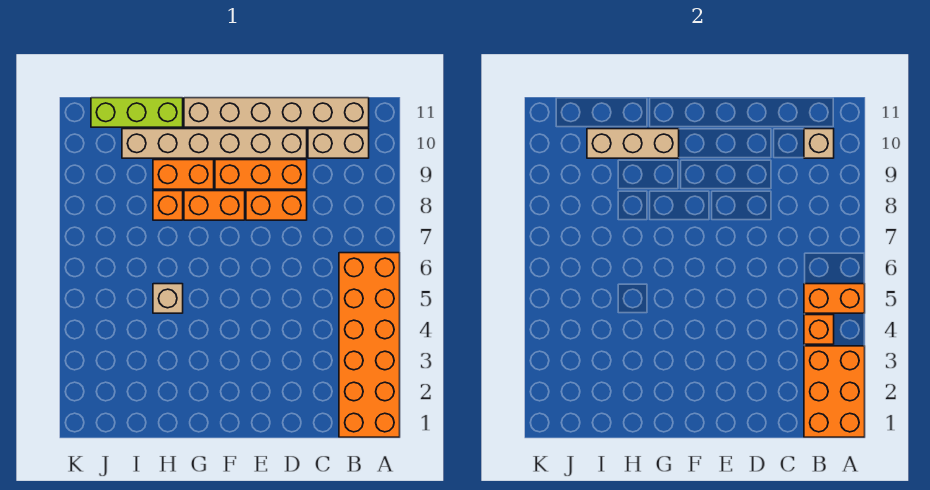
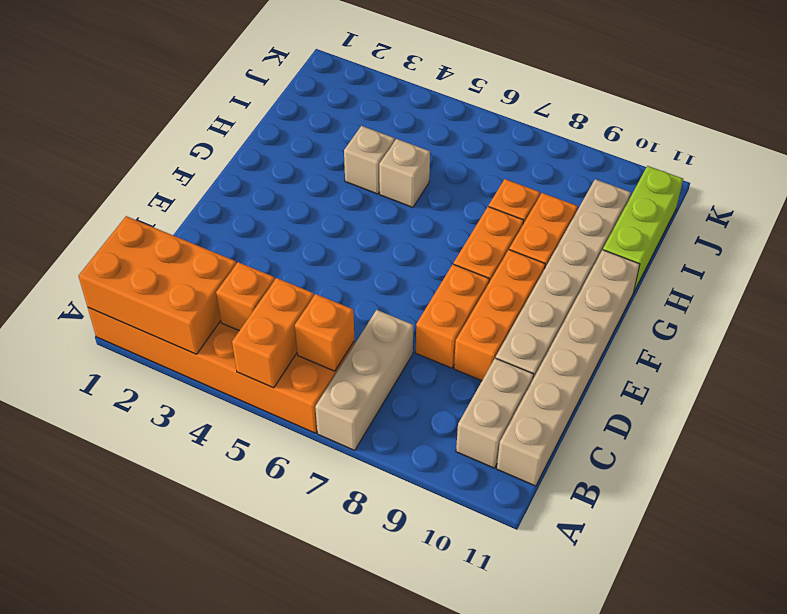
none -> orange 1x1 brick [295,294,355,371]
tan 1x1 brick [804,129,834,158] -> tan 1x1 brick moved to [344,126,395,194]
tan 1x3 brick [587,129,679,158] -> tan 1x3 brick moved to [315,310,413,450]

